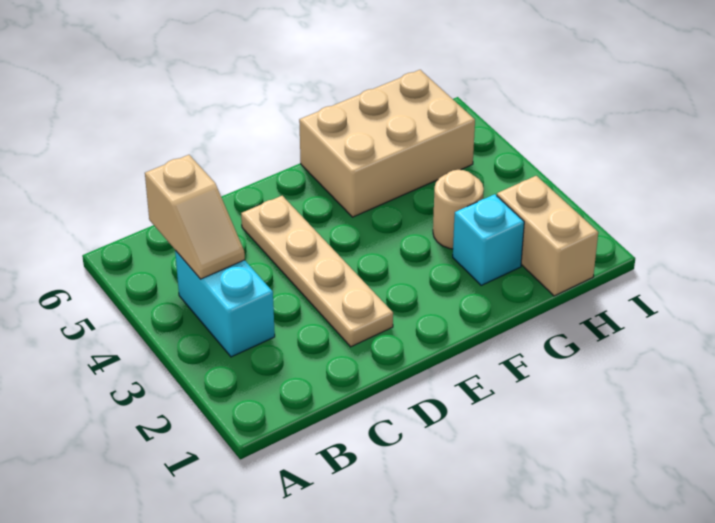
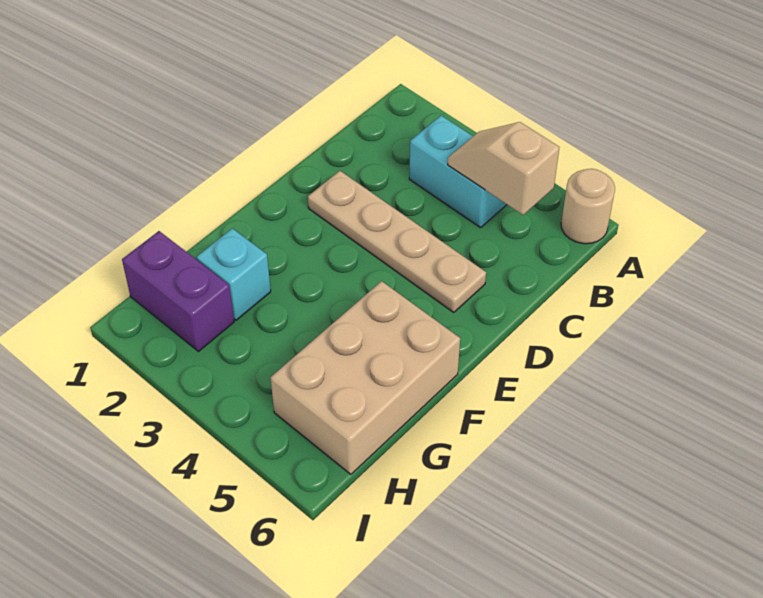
tan 1x1 round brick [433,170,484,249] -> tan 1x1 round brick moved to [561,169,615,244]
tan 1x2 brick [497,176,598,296] -> purple 1x2 brick [122,231,234,351]

